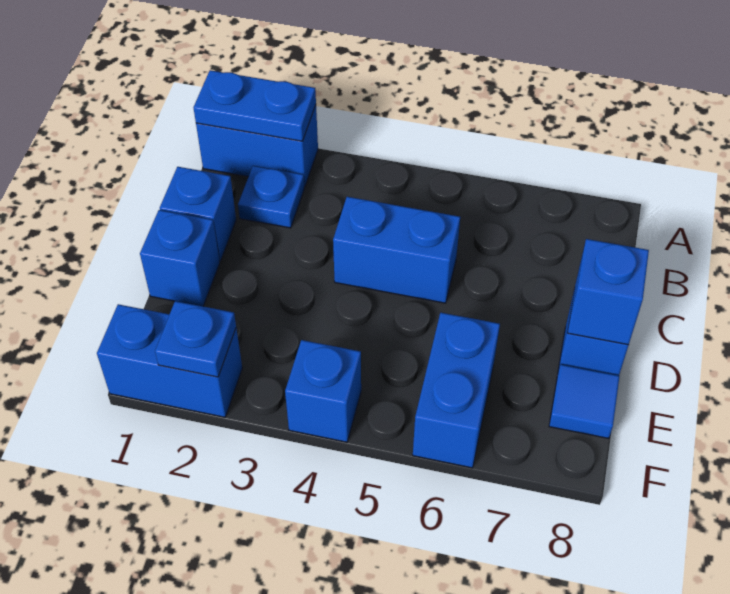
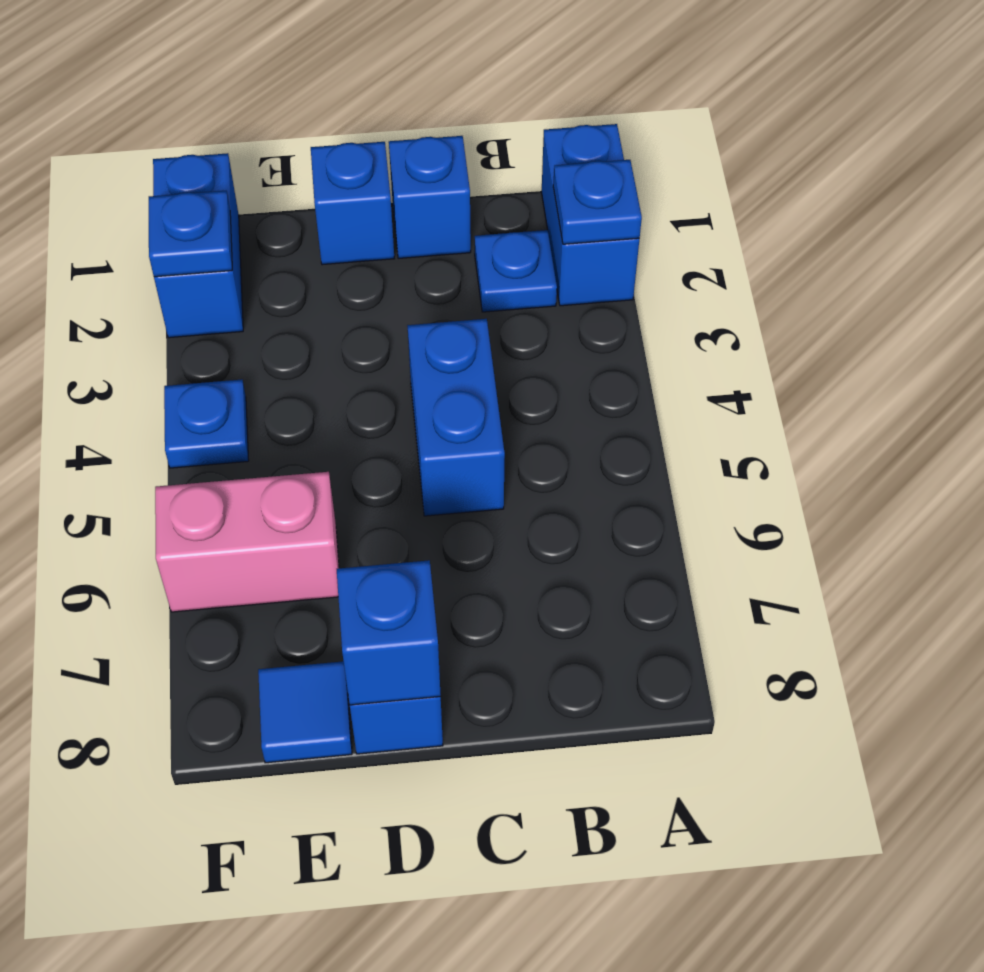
blue 1x2 plate [194,70,316,141] -> blue 1x1 plate [553,160,642,244]
blue 1x2 brick [413,313,500,468] -> pink 1x2 brick [155,472,339,612]
blue 1x1 brick [285,340,361,442] -> blue 1x1 plate [164,380,249,468]

